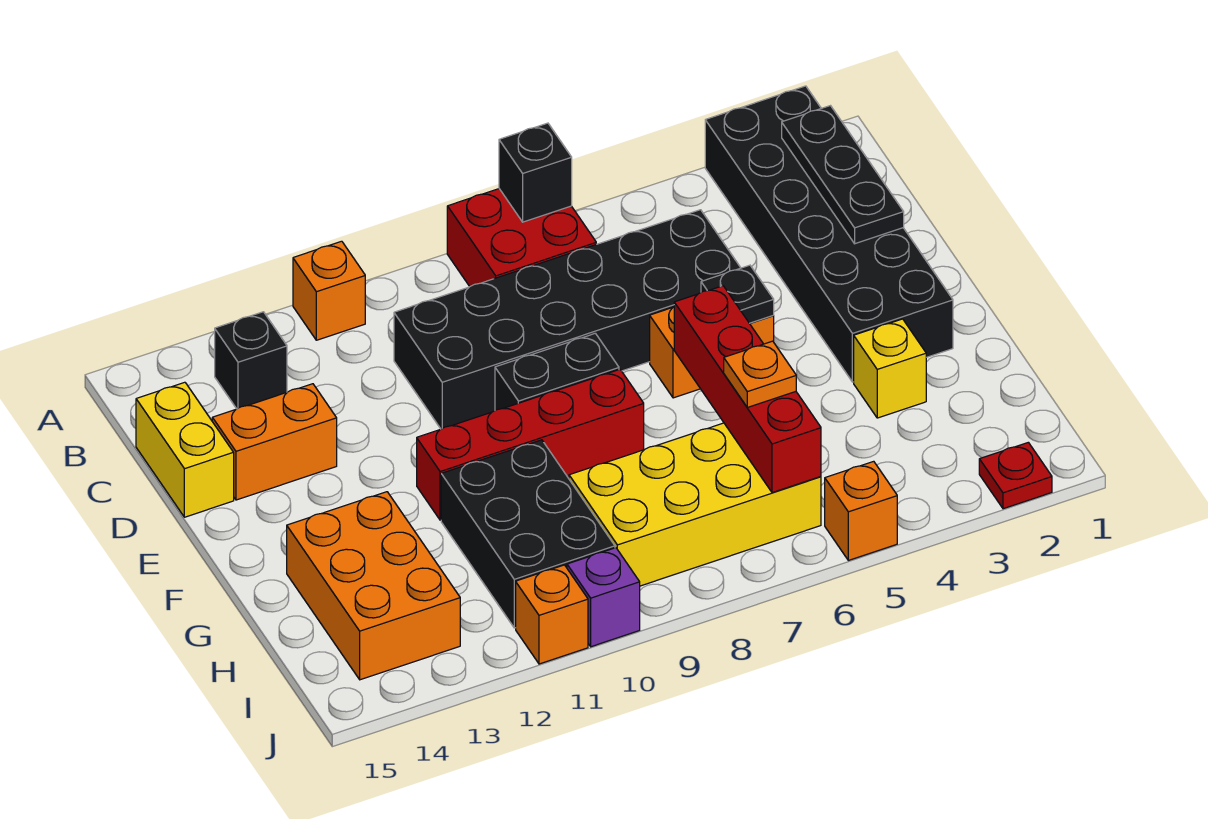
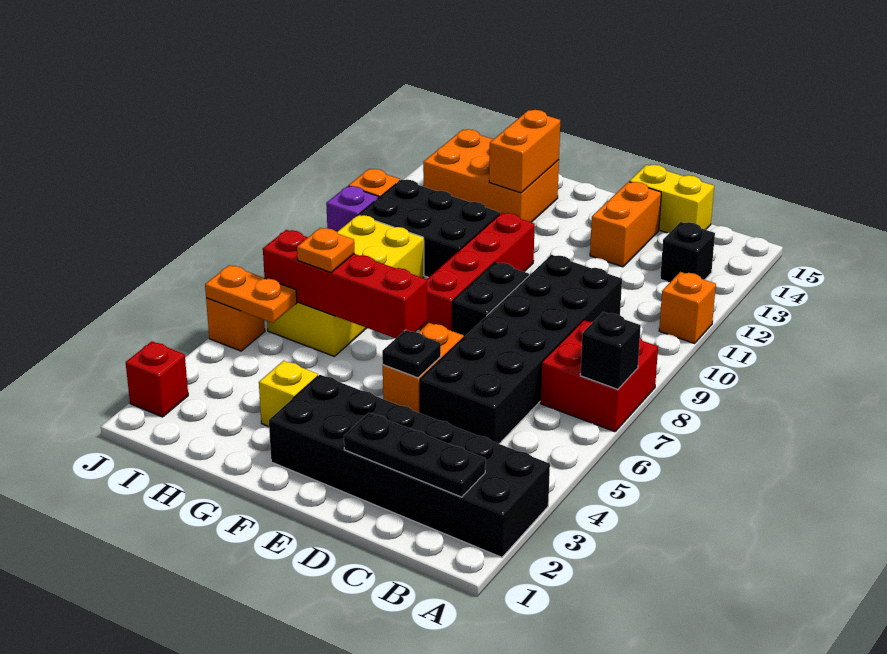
none -> orange 1x2 brick [489,110,560,193]
none -> orange 1x2 plate [205,265,297,323]
red 1x1 plate [979,442,1052,509] -> red 1x1 brick [126,341,188,417]

